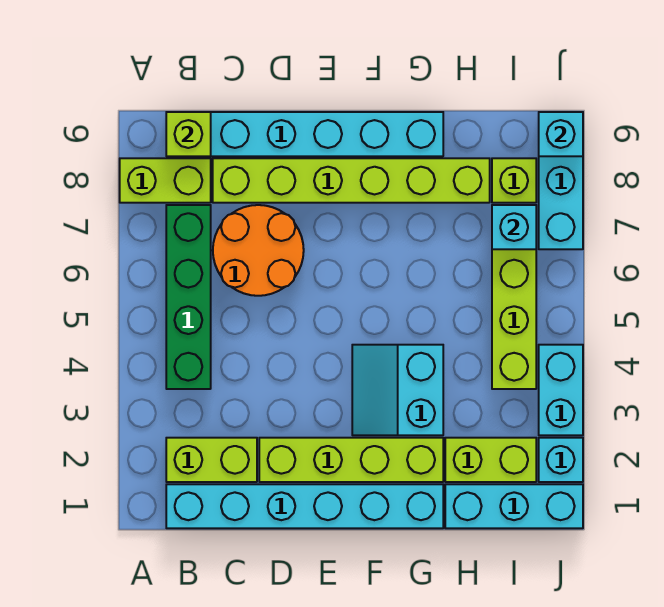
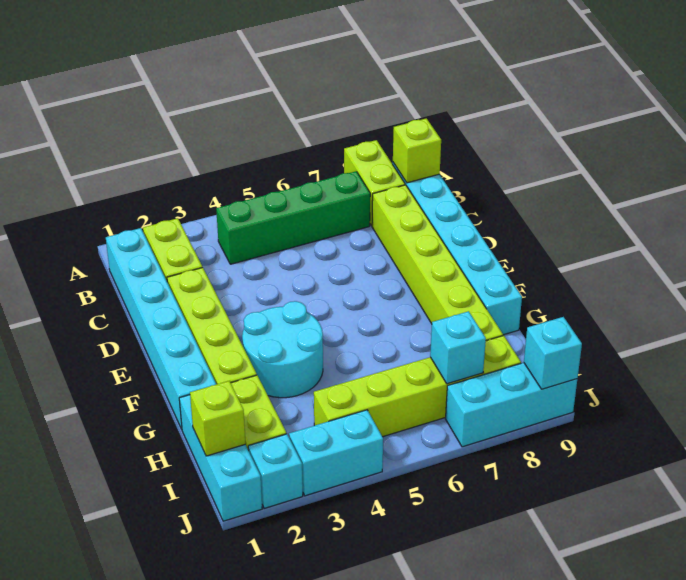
orange 2x2 round brick [213,205,304,296] -> none
cyan 2x2 slope [352,345,443,435] -> cyan 2x2 round brick [242,301,323,398]
none -> lime 1x1 brick [190,381,246,456]

